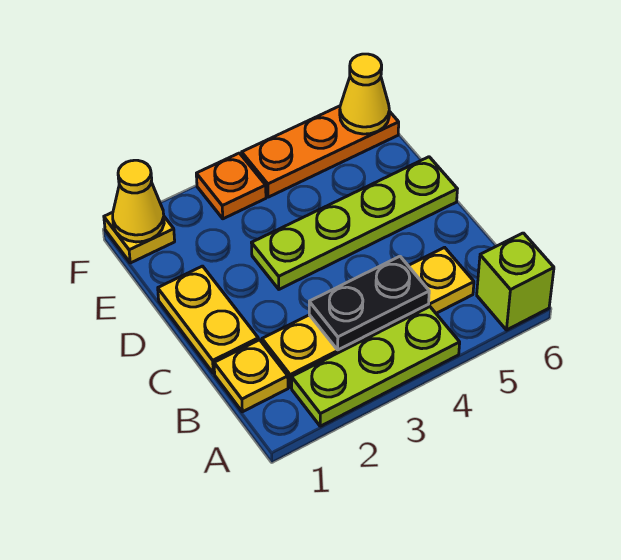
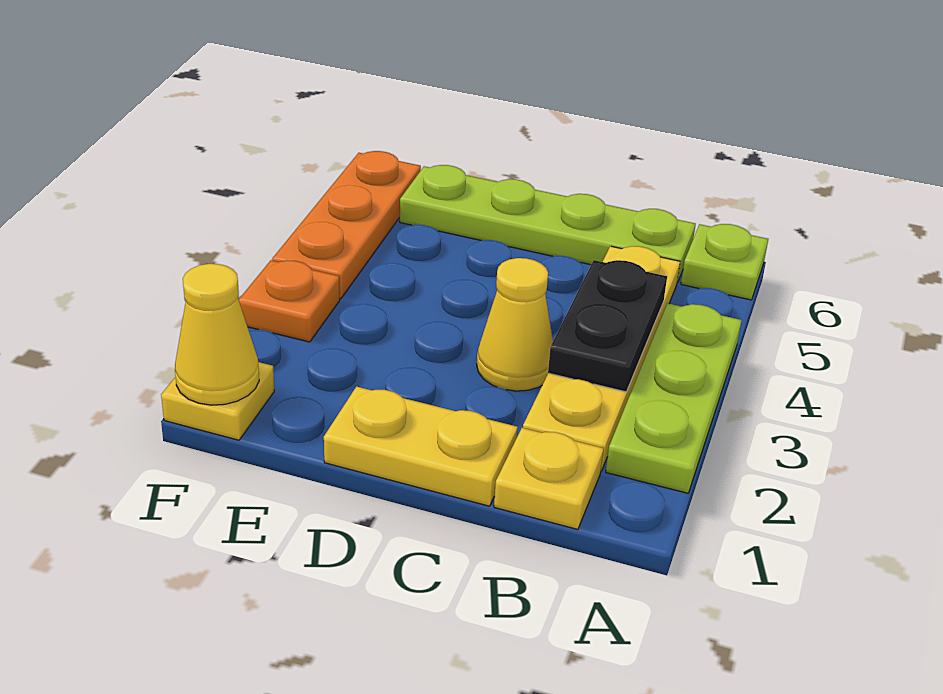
lime 1x1 brick [477,233,554,330] -> lime 1x1 plate [681,224,768,300]
lime 1x4 plate [252,157,457,289] -> lime 1x4 plate turned to [400,165,696,283]
yellow 1x1 cone [340,54,389,134] -> yellow 1x1 cone moved to [477,258,553,391]

